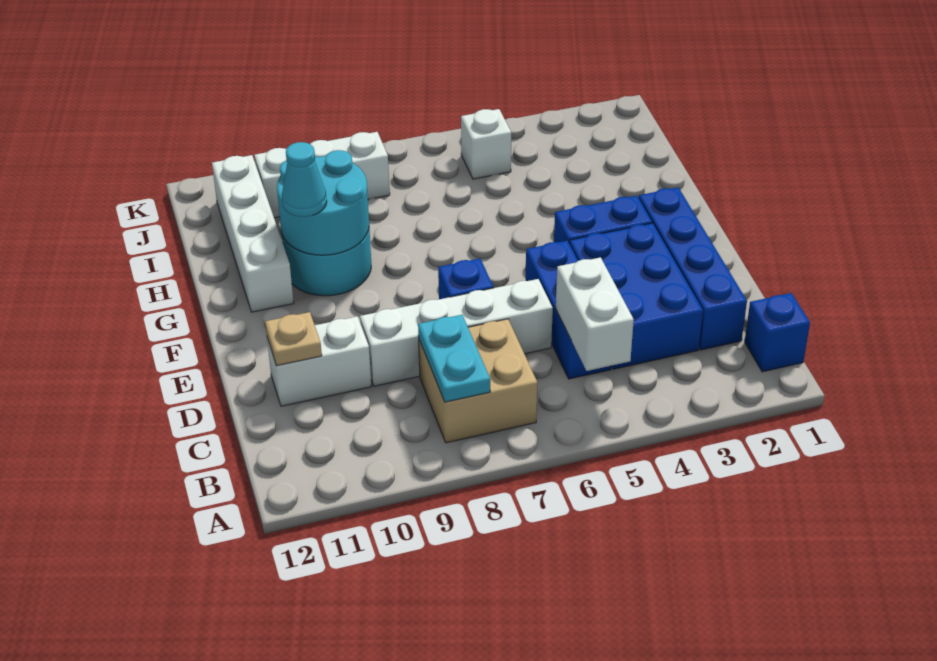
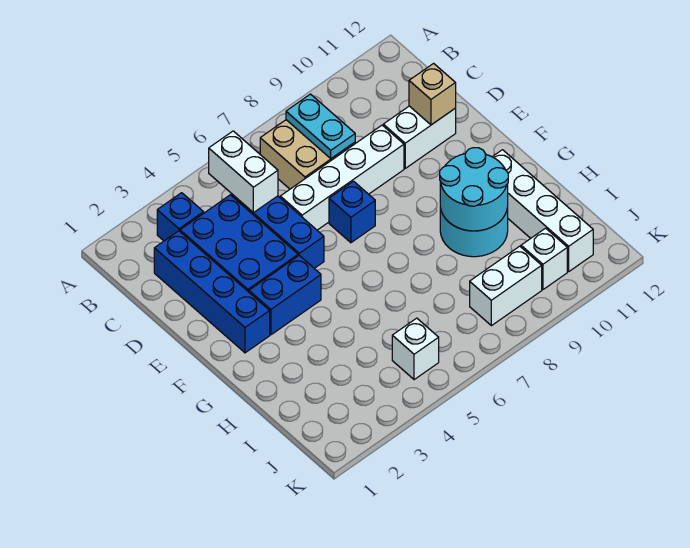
blue 1x1 brick [745,293,810,372] -> blue 1x1 brick moved to [157,193,204,241]
tan 1x1 plate [265,312,322,366] -> tan 1x1 brick [409,63,456,125]
cyan 1x1 cone [282,142,327,217] -> none

